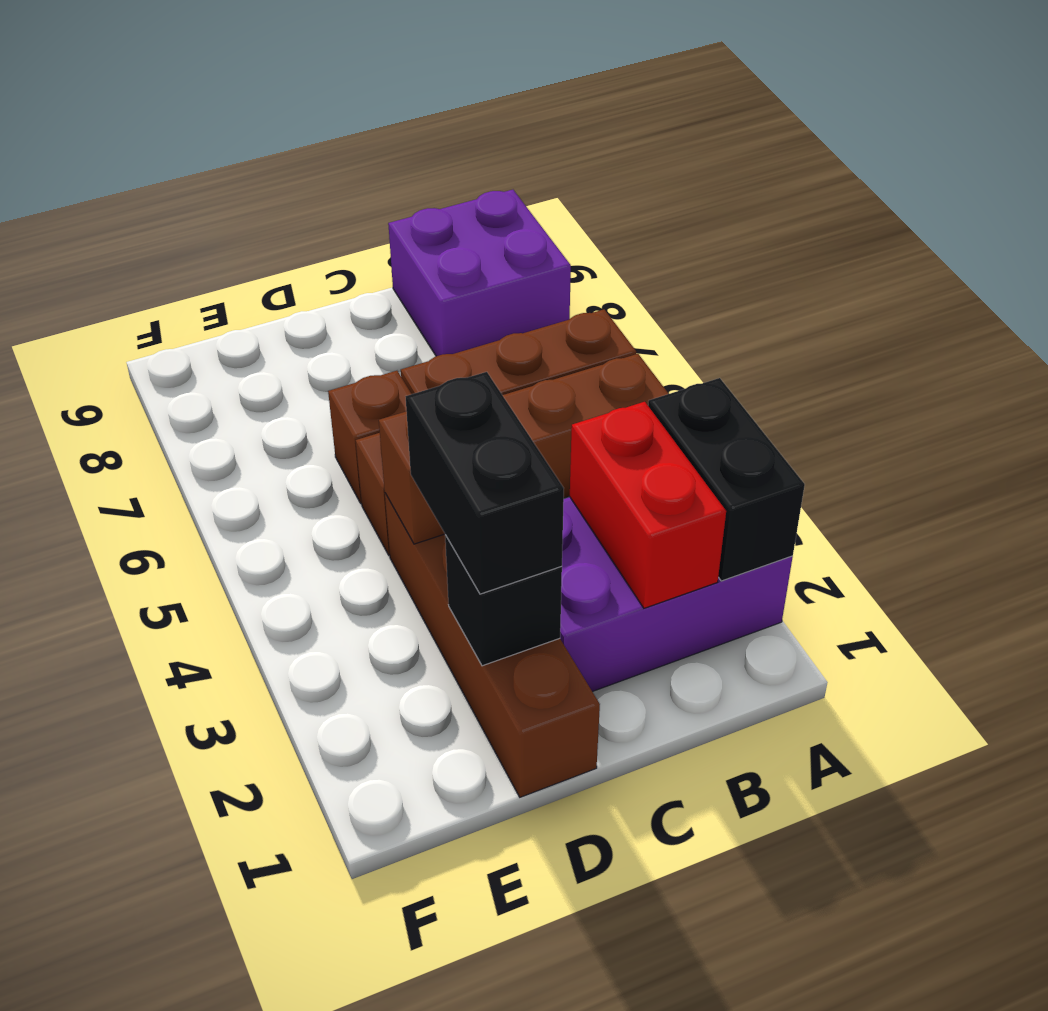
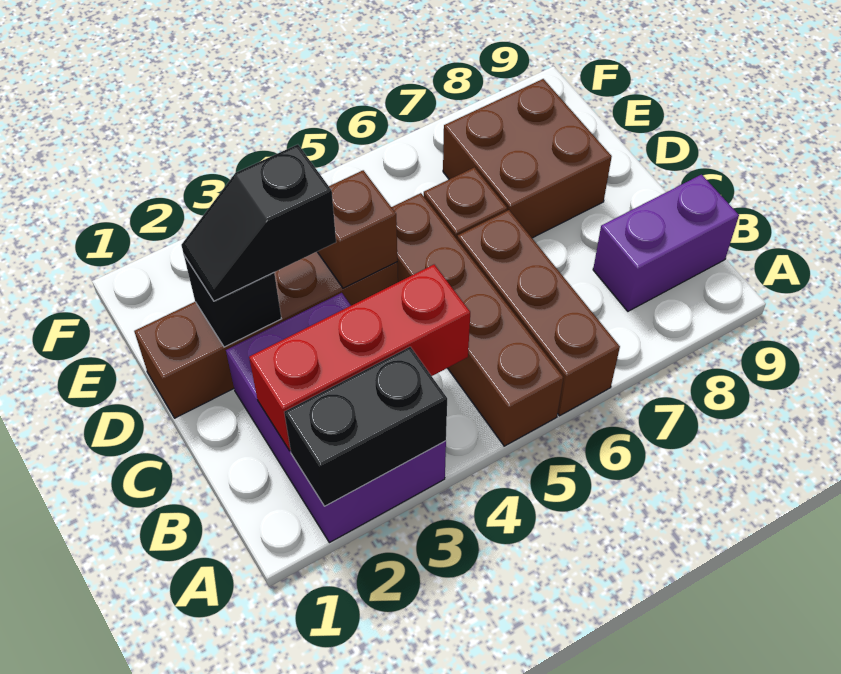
purple 2x2 brick [388,190,571,356] -> purple 1x2 brick [593,175,739,311]
red 1x2 brick [570,402,726,608] -> red 1x3 brick [249,265,470,451]
black 1x2 brick [406,372,564,594] -> black 1x2 slope [181,144,336,301]
none -> brown 2x2 brick [443,79,612,238]

